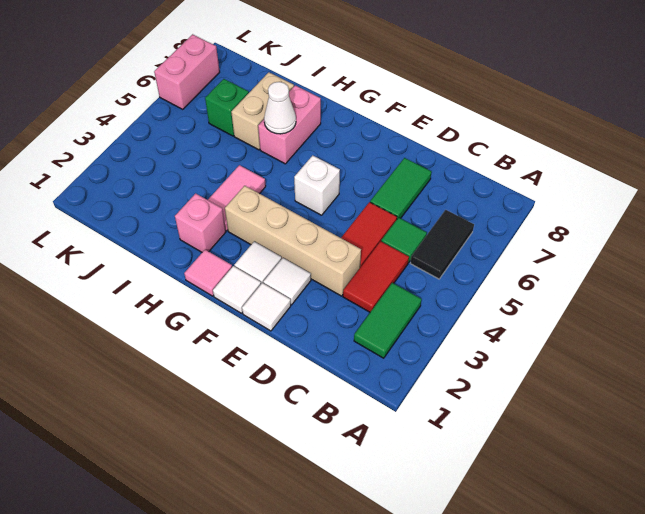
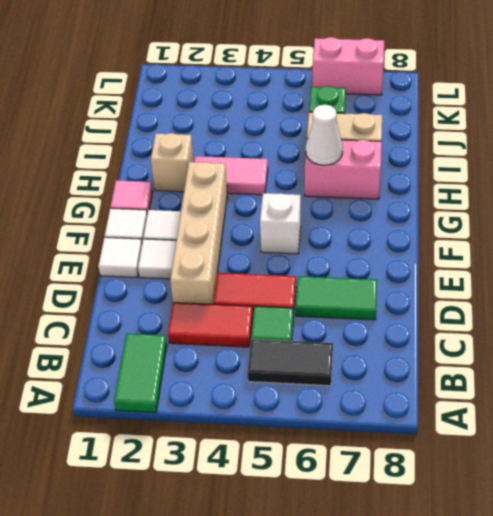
green 1x2 tile [354,283,422,358] -> green 1x2 tile turned to [114,333,167,413]
pink 1x1 brick [175,193,226,252] -> tan 1x1 brick [151,133,194,192]

